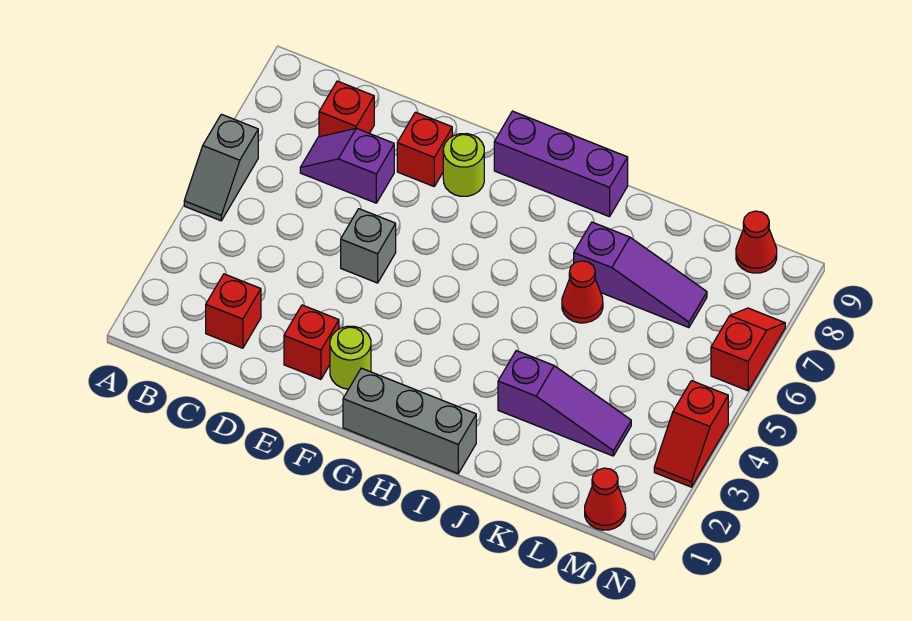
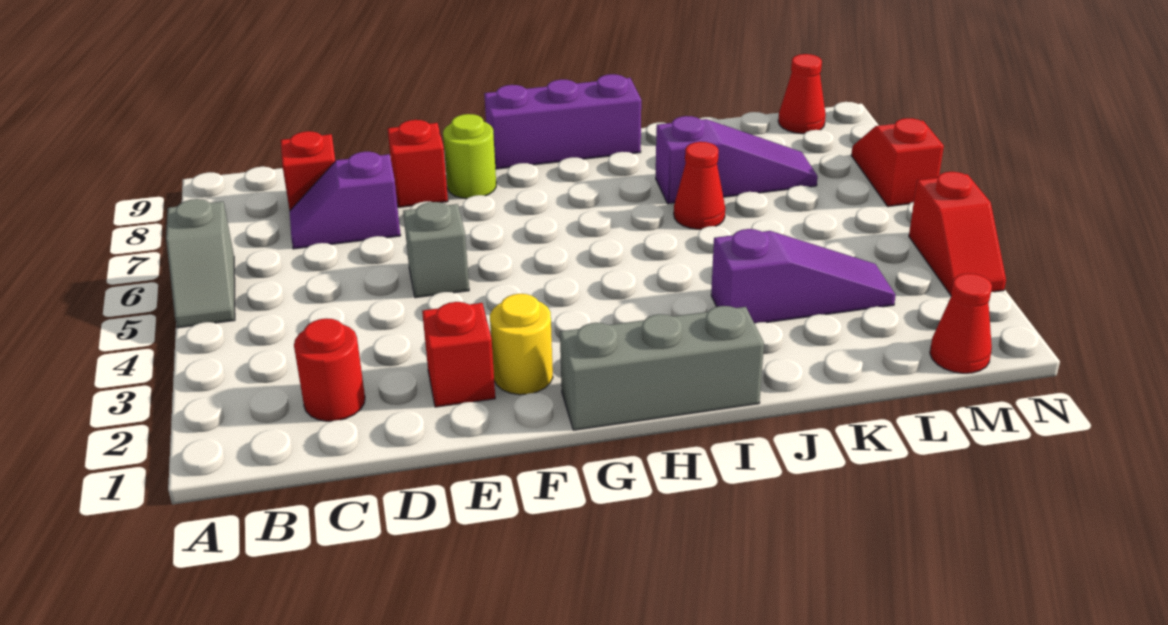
red 1x1 brick [206,274,261,348] -> red 1x1 round brick [294,318,365,421]
lime 1x1 round brick [330,326,371,389] -> yellow 1x1 round brick [490,294,553,395]

